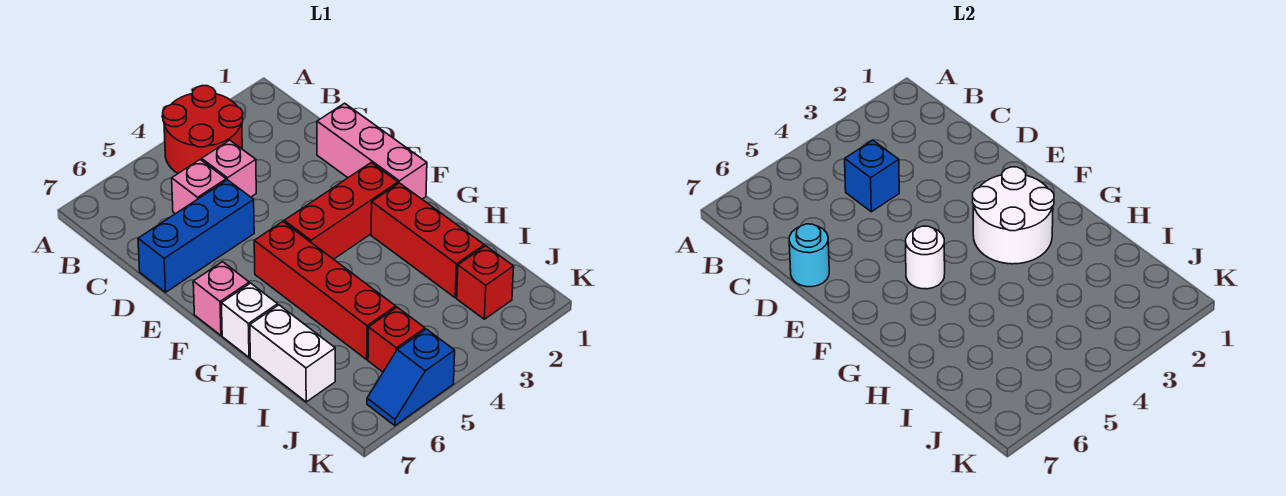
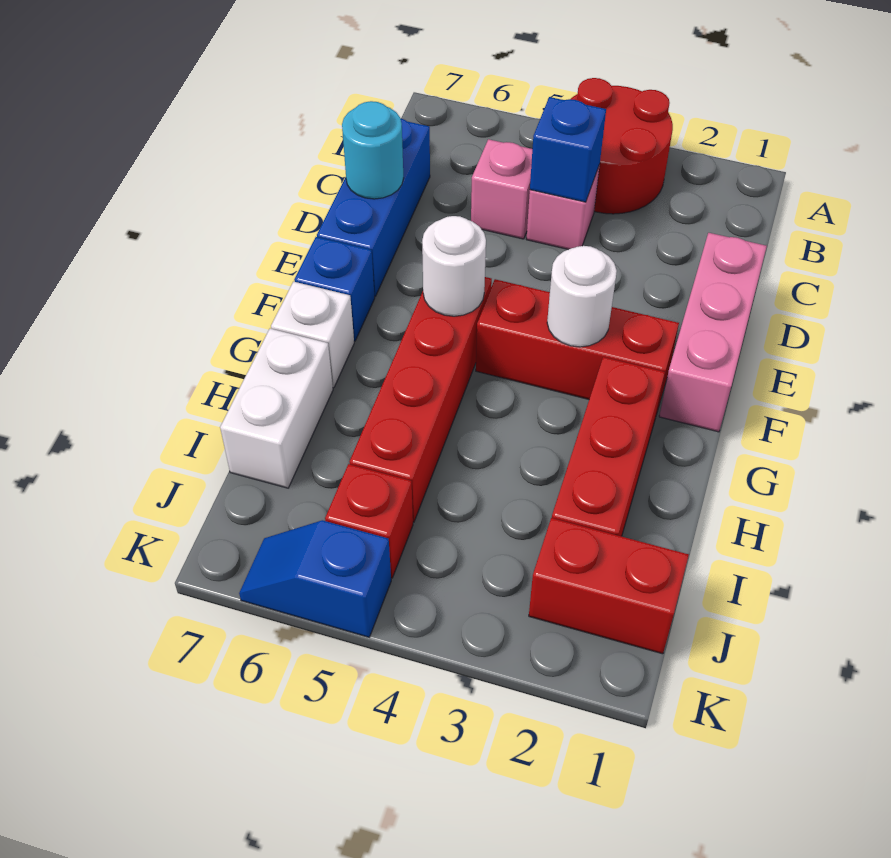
blue 1x3 brick [138,180,254,292] -> blue 1x3 brick turned to [317,119,430,296]
white 2x2 round brick [973,167,1054,264] -> white 1x1 round brick [547,246,617,347]
pink 1x1 brick [193,262,249,335] -> blue 1x1 brick [294,237,375,341]
red 1x1 brick [457,246,514,319] -> red 1x2 brick [529,518,689,654]

